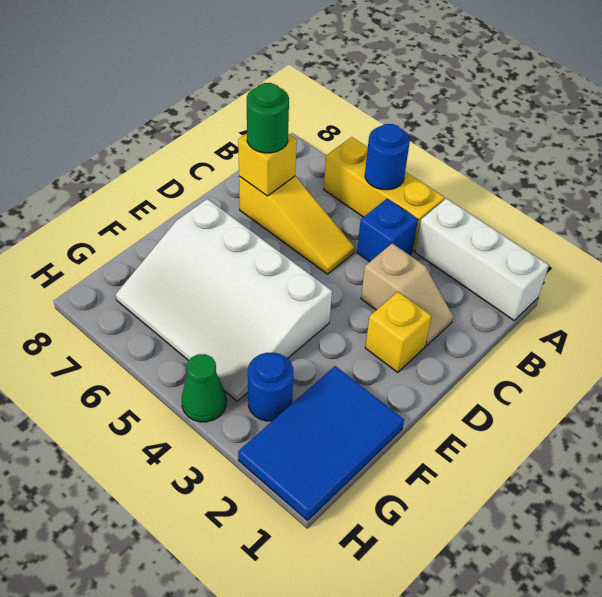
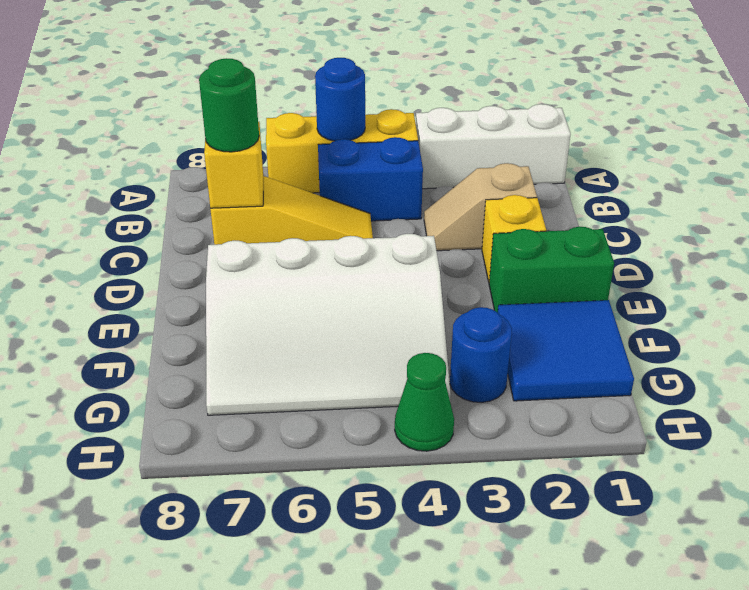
blue 1x1 brick [357,199,418,262] -> blue 1x2 brick [318,137,423,221]
tan 1x2 slope [361,243,453,346] -> tan 1x2 slope turned to [424,163,537,251]
none -> green 1x2 brick [489,227,614,312]
blue 2x3 tile [238,366,404,520] -> blue 2x2 tile [498,300,634,401]

